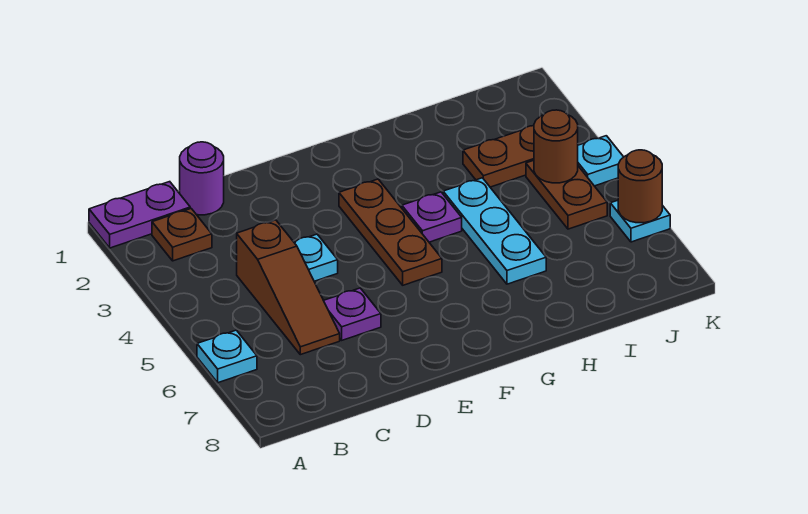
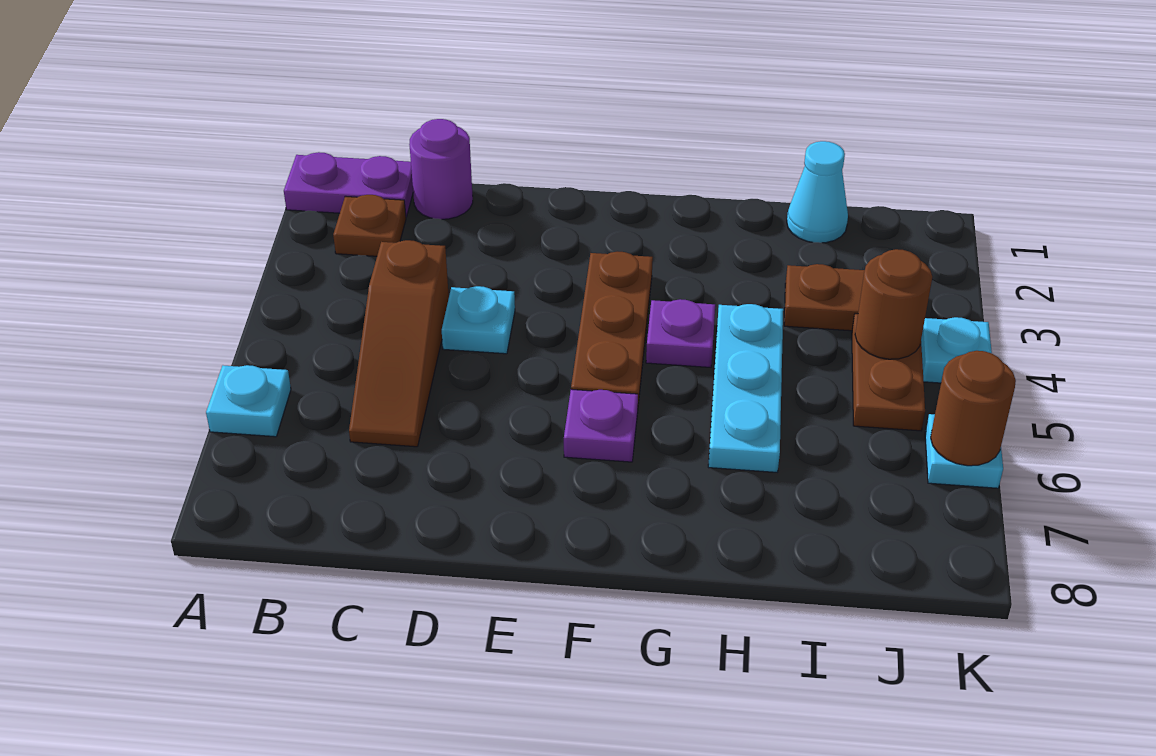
purple 1x1 plate [324,288,381,340] -> purple 1x1 plate moved to [564,389,638,462]
none -> cyan 1x1 cone [787,141,848,243]

